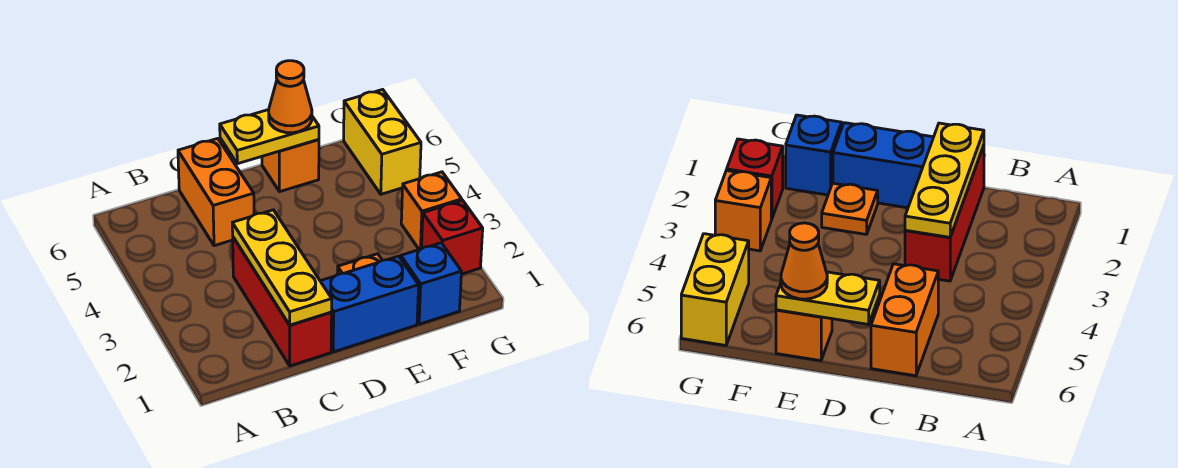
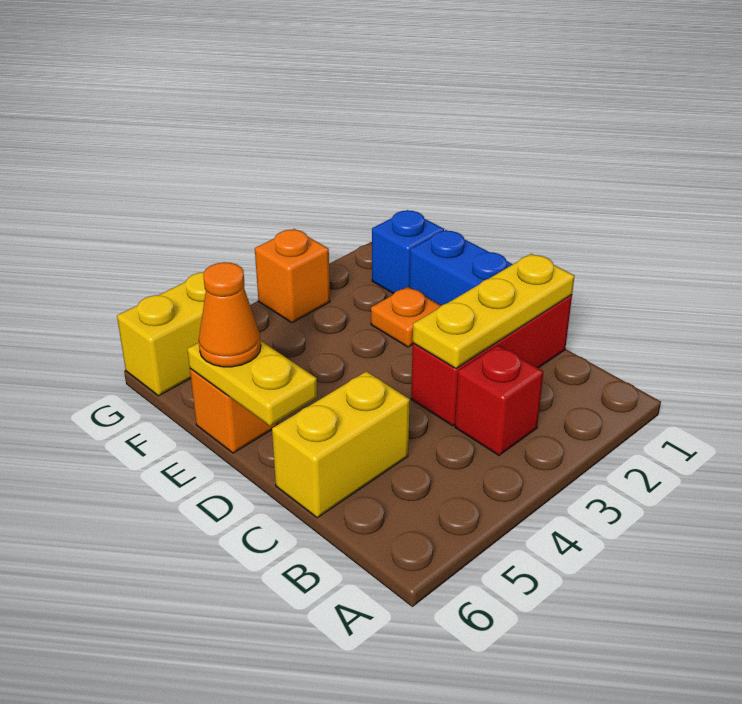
orange 1x2 brick [178,138,254,246] -> yellow 1x2 brick [272,371,410,518]
red 1x1 brick [422,200,483,274] -> red 1x1 brick moved to [455,345,543,455]

